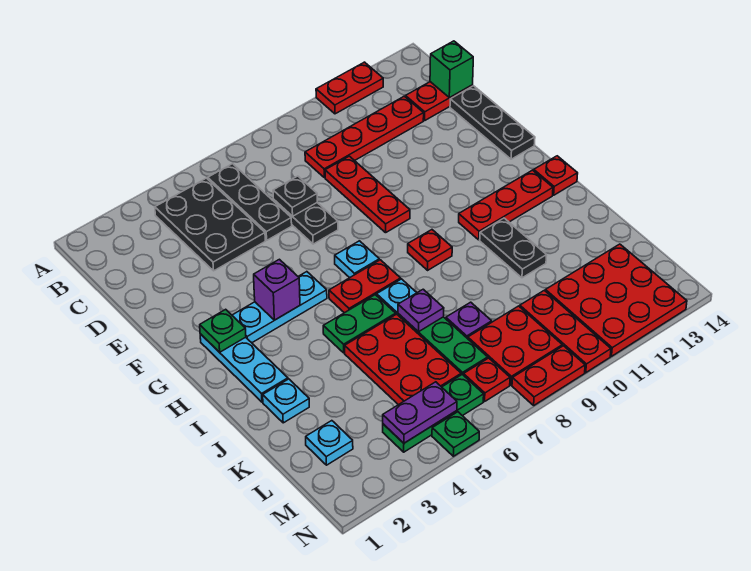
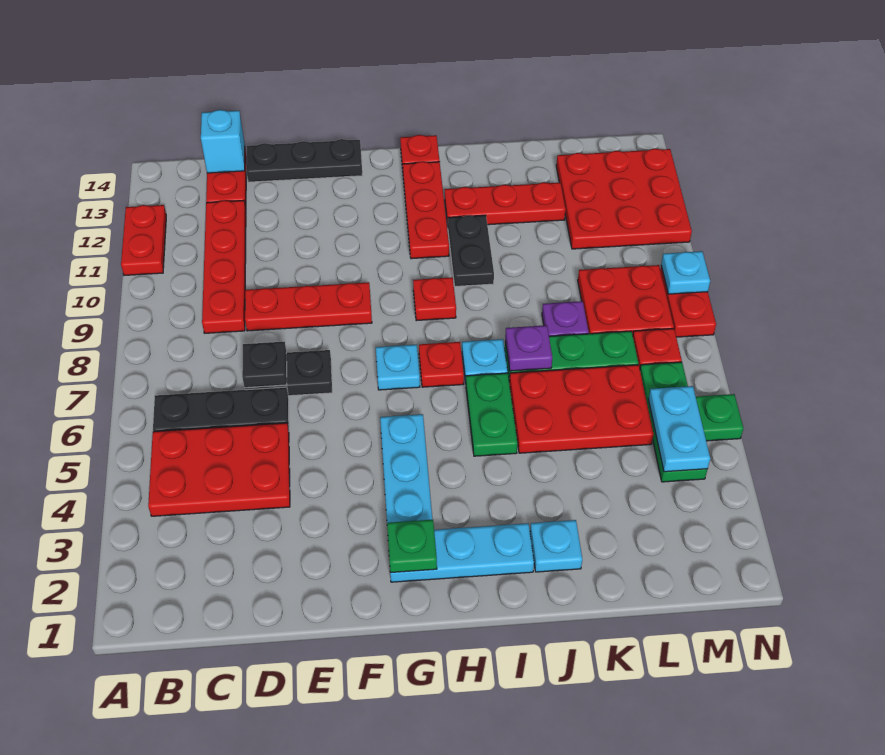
black 2x3 plate [155,178,265,271] -> red 2x3 plate [148,423,290,516]
green 1x1 brick [430,41,473,98] -> cyan 1x1 brick [201,110,245,173]
purple 1x1 brick [254,259,300,320] -> none
red 1x2 plate [329,260,401,313] -> red 1x1 plate [419,342,464,387]
black 1x2 plate [480,218,547,278] -> black 1x2 plate turned to [448,215,494,286]
cyan 1x1 plate [306,421,353,465] -> cyan 1x1 plate moved to [661,251,710,294]
red 1x3 plate [520,290,611,373] -> red 1x3 plate moved to [445,182,566,225]
purple 1x2 plate [383,382,457,443] -> cyan 1x2 plate [648,386,710,472]

